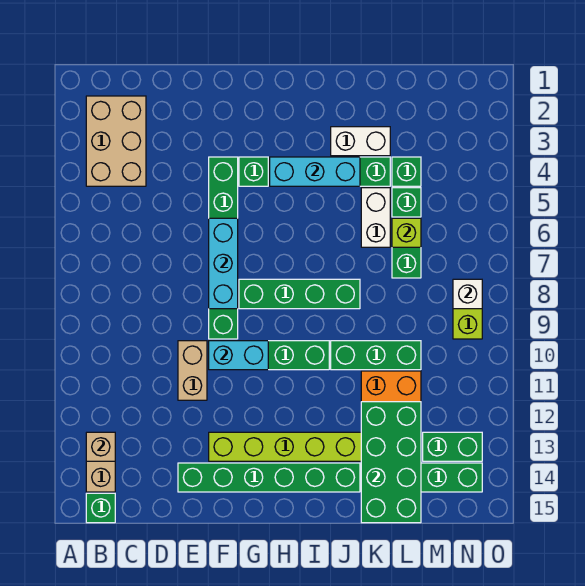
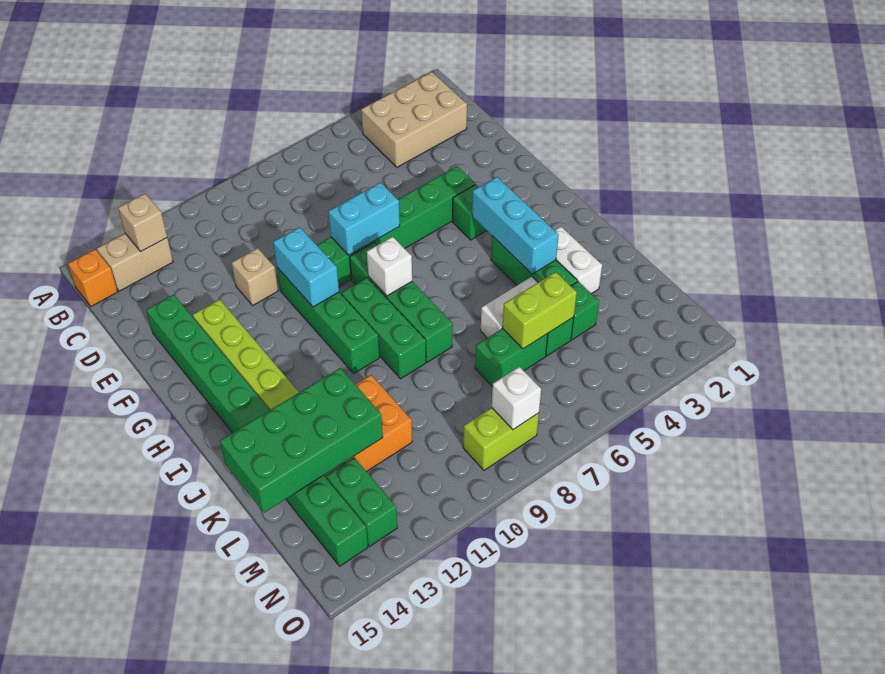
green 1x1 brick [86,493,115,523] -> orange 1x1 brick [68,249,118,306]
tan 1x2 brick [178,341,207,400] -> tan 1x1 brick [232,248,278,305]
cyan 1x3 brick [209,218,238,309] -> cyan 1x2 brick [328,182,400,255]
none -> white 1x1 brick [367,237,412,296]
green 1x3 brick [331,341,421,370] -> green 1x3 brick moved to [341,278,426,379]
lime 1x1 brick [392,218,421,247] -> lime 1x2 brick [502,272,577,349]

